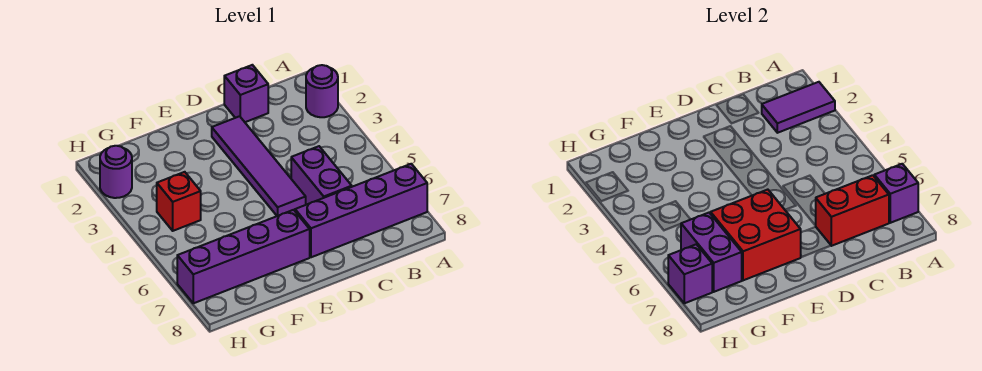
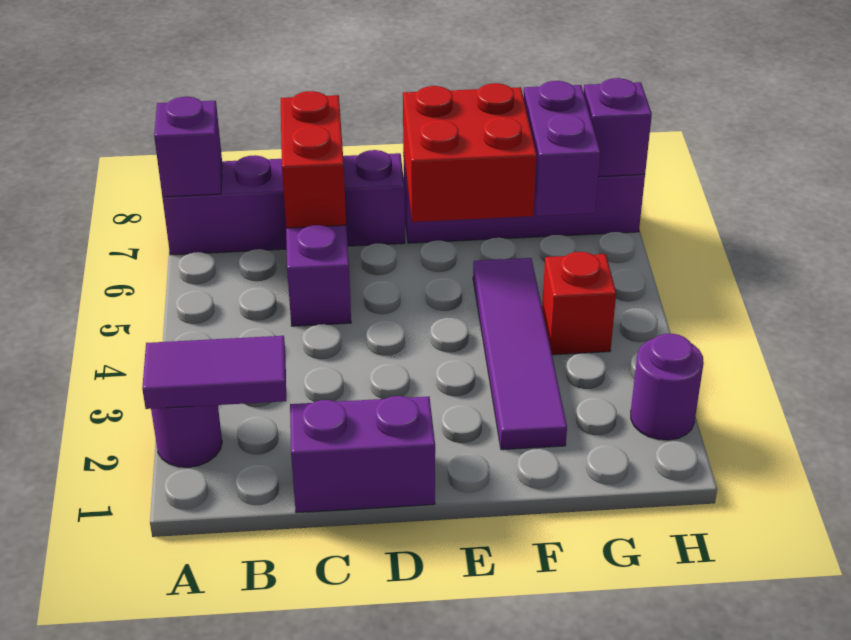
red 1x2 brick [816,175,889,246] -> red 1x2 brick turned to [281,91,346,228]
purple 1x1 brick [224,65,268,122] -> purple 1x2 brick [290,396,435,513]
purple 1x4 tile [212,116,306,216] -> purple 1x4 tile moved to [473,258,567,450]

